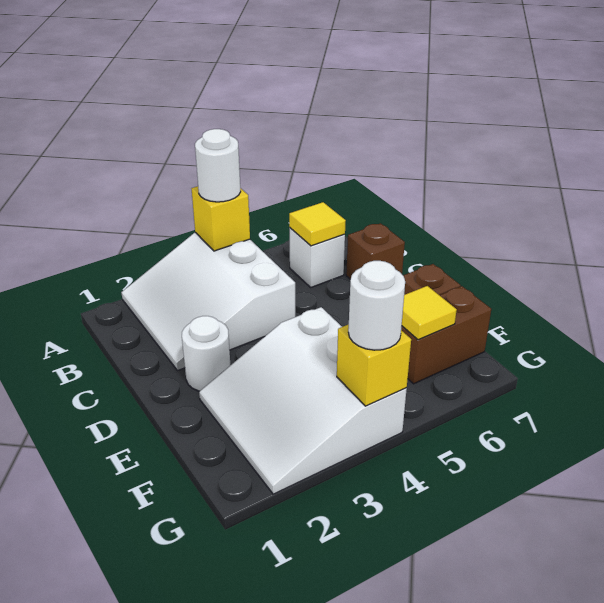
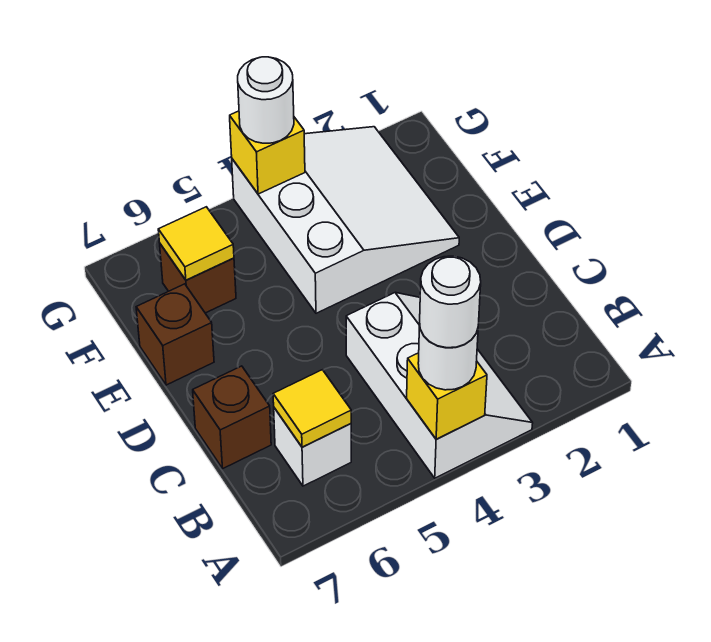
white 3x3 slope [121,232,295,371] -> white 2x3 slope [346,292,533,478]
white 1x1 round brick [182,316,230,391] -> white 1x1 round brick moved to [420,256,481,348]
brown 1x2 brick [401,286,491,384] -> brown 1x1 brick [160,244,236,313]

